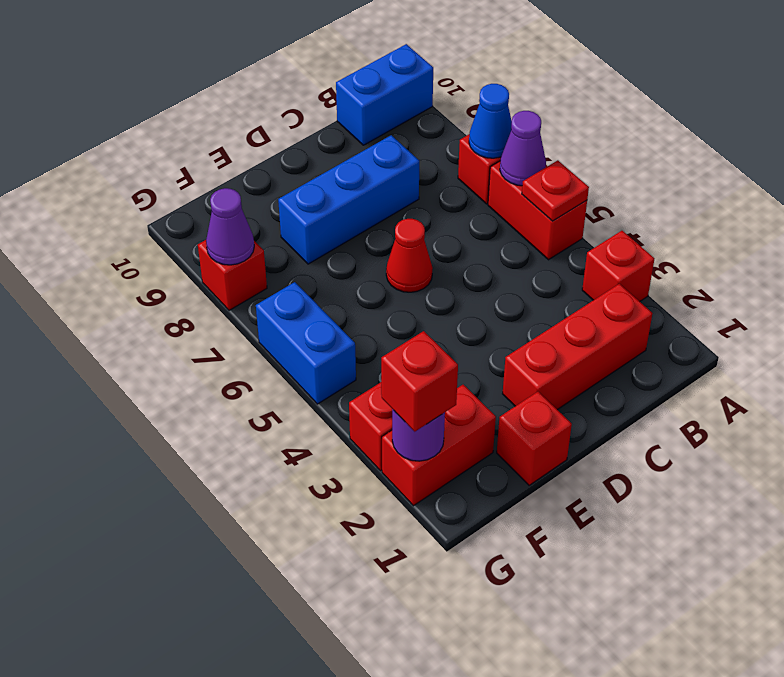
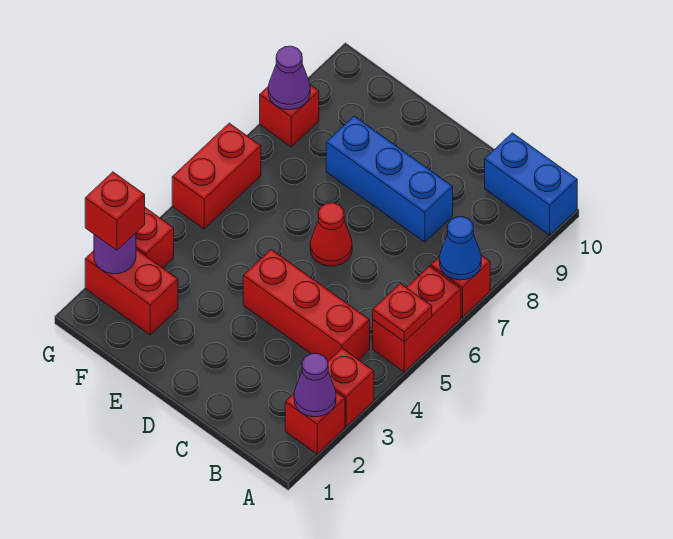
purple 1x1 cone [500,111,546,186] -> purple 1x1 cone moved to [294,354,336,417]
red 1x3 brick [503,284,653,410] -> red 1x3 brick moved to [243,250,370,361]
red 1x1 brick [497,392,572,485] -> red 1x1 brick moved to [285,392,345,454]
blue 1x2 brick [256,282,356,404] -> red 1x2 brick [172,123,261,229]

